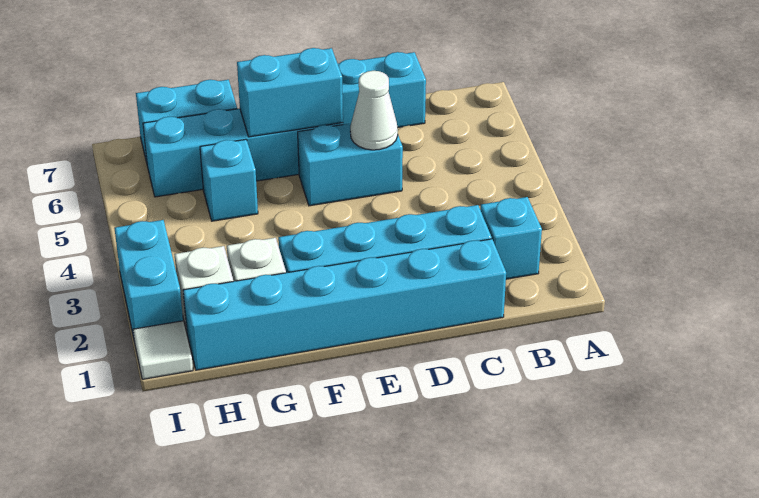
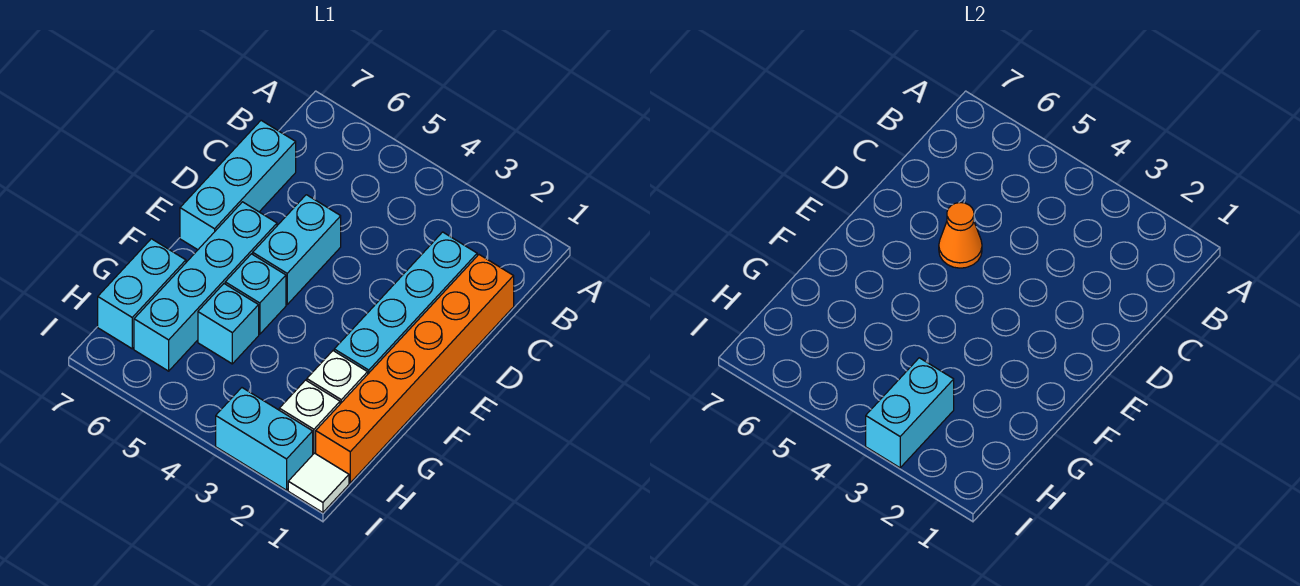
cyan 1x1 brick [480,197,542,279] -> cyan 1x1 brick moved to [225,254,286,334]
cyan 1x6 brick [183,239,506,370] -> orange 1x6 brick [316,255,514,483]
white 1x1 cone [350,71,398,150] -> orange 1x1 cone [939,203,982,268]
cyan 1x2 brick [237,48,343,137] -> cyan 1x2 brick moved to [866,358,954,468]

